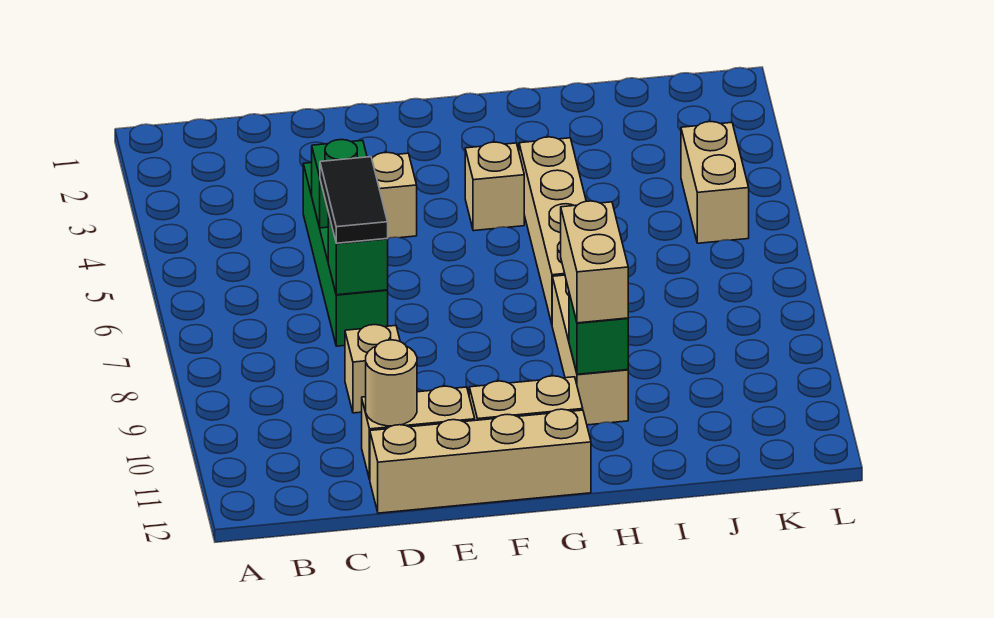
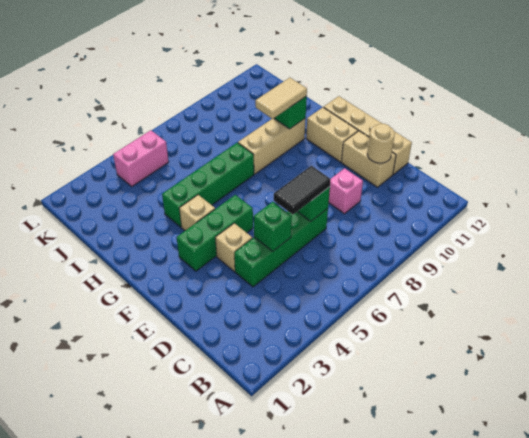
tan 1x1 brick [345,325,400,413] -> pink 1x1 brick [329,168,363,214]
none -> green 1x3 brick [177,195,253,271]
tan 1x4 brick [519,137,586,324] -> green 1x4 brick [162,143,254,227]
tan 1x2 brick [561,201,628,323] -> tan 1x2 tile [255,78,307,119]
tan 1x2 brick [681,122,749,243] -> pink 1x2 brick [113,130,169,186]

